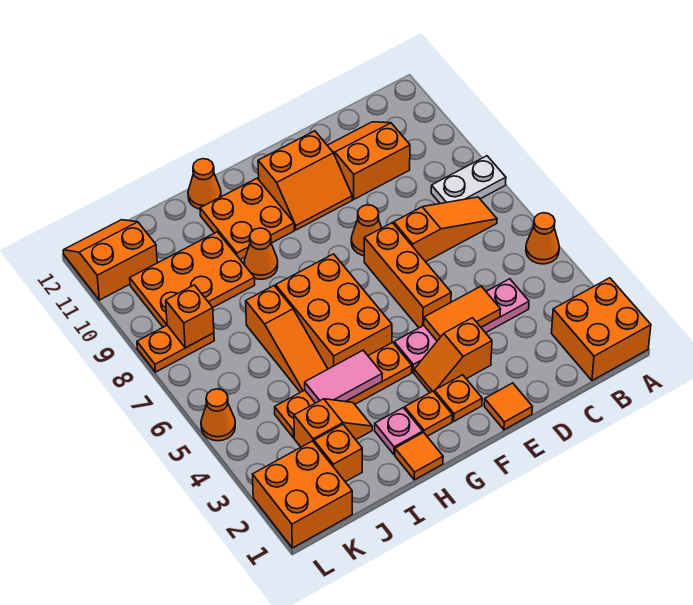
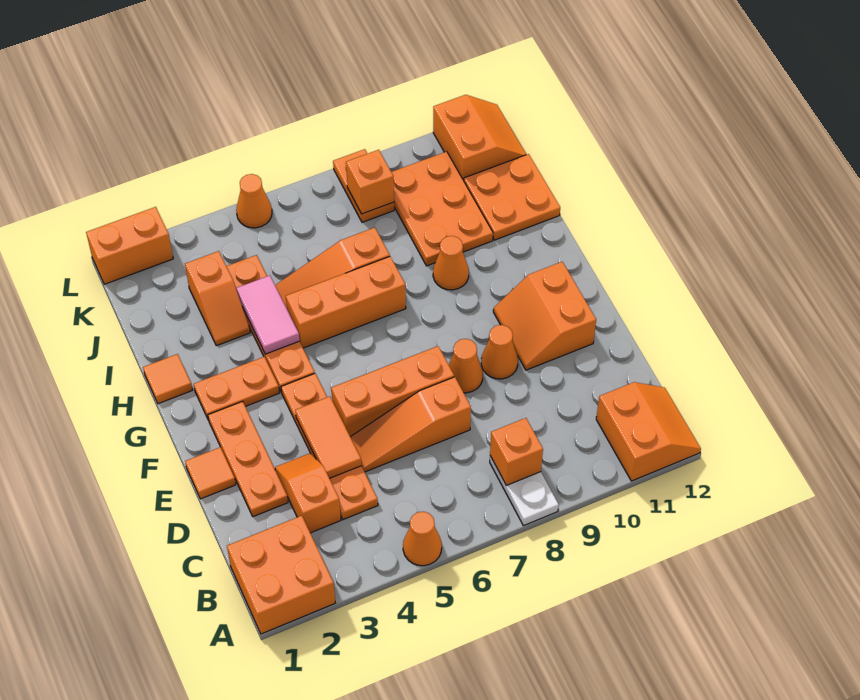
orange 1x3 slope [394,197,497,262] -> orange 1x3 slope turned to [351,377,471,472]
pink 1x4 plate [394,279,529,372] -> orange 1x4 plate [281,374,378,520]
orange 2x2 slope [327,122,410,199] -> orange 2x2 slope moved to [596,382,701,481]
orange 1x2 slope [414,318,492,392] -> orange 1x2 slope moved to [275,453,341,533]
orange 1x1 plate [434,375,482,421] -> orange 1x3 plate [208,401,288,517]
orange 1x1 plate [405,391,453,436] -> orange 1x2 plate [194,357,279,420]
orange 2x3 brick [276,254,392,369] -> orange 1x3 brick [286,256,406,348]
orange 2x2 plate [200,178,294,259] -> orange 2x2 plate moved to [464,154,560,240]
pink 1x1 plate [375,408,423,455] -> none
orange 1x1 cone [188,159,221,209] -> orange 1x1 cone moved to [481,325,518,379]
orange 1x1 brick [314,425,362,482] -> orange 1x1 brick moved to [490,418,543,486]
orange 2x2 brick [252,441,352,548] -> orange 1x2 brick [86,207,173,284]

